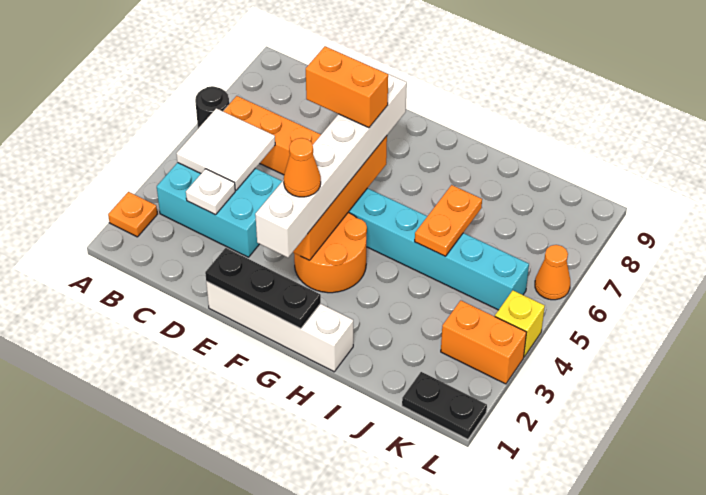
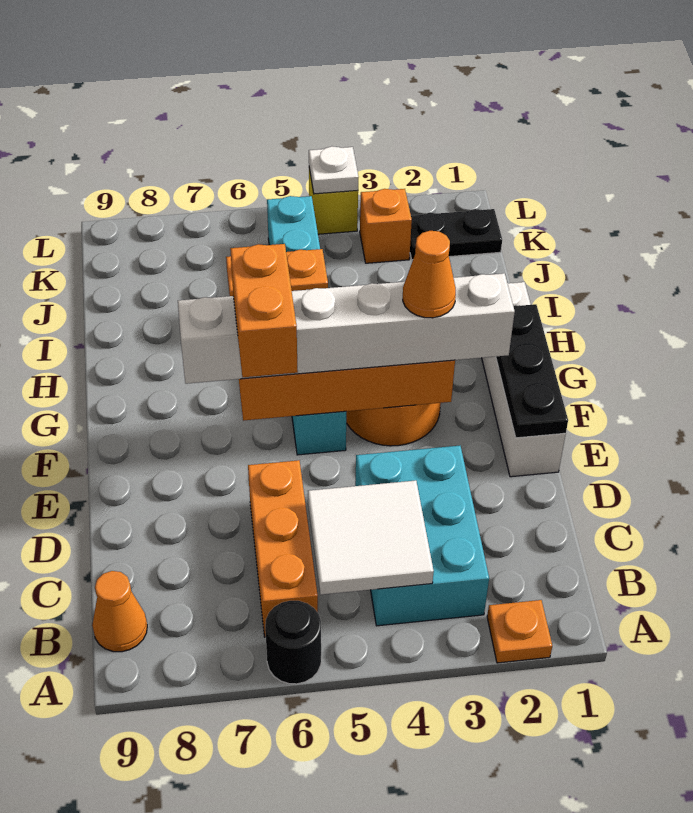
white 1x1 plate [186,169,235,215] -> white 1x1 plate moved to [309,146,358,194]
black 1x2 plate [402,372,487,439] -> black 1x2 plate turned to [410,209,502,260]
orange 1x2 brick [441,300,526,384] -> orange 1x1 brick [360,189,412,263]
orange 1x1 cone [535,245,570,300] -> orange 1x1 cone moved to [92,571,147,652]

